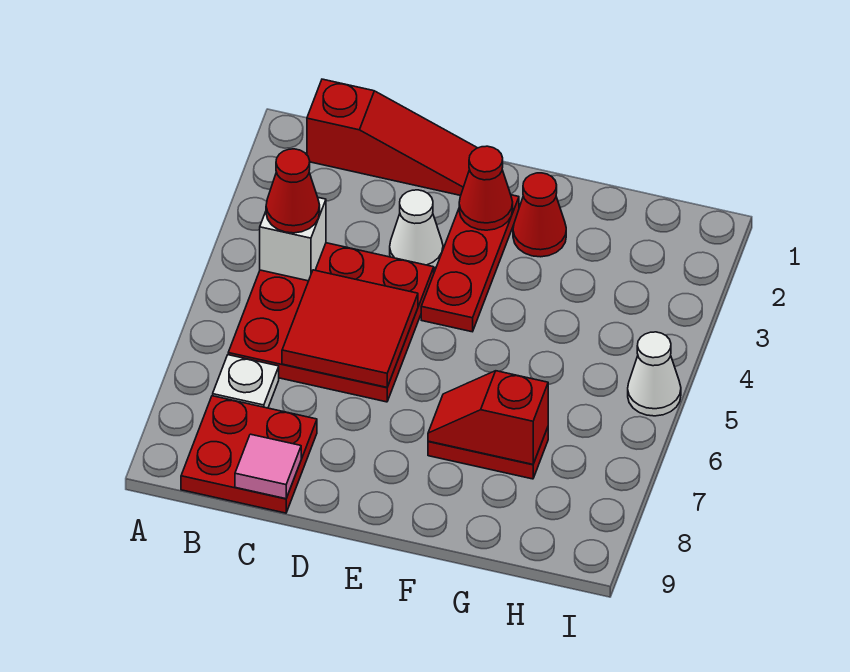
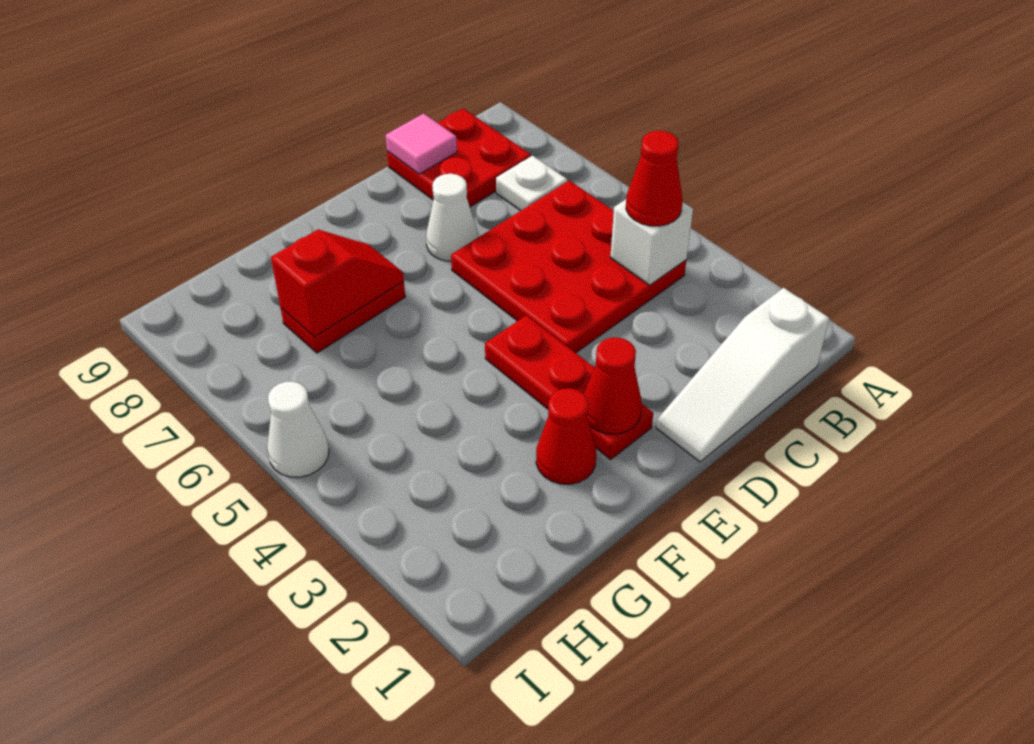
red 1x3 slope [307,79,477,196] -> white 1x3 slope [656,288,829,462]
red 2x2 tile [282,270,418,387] -> none
white 1x1 cone [390,190,443,268] -> white 1x1 cone moved to [426,174,478,261]

